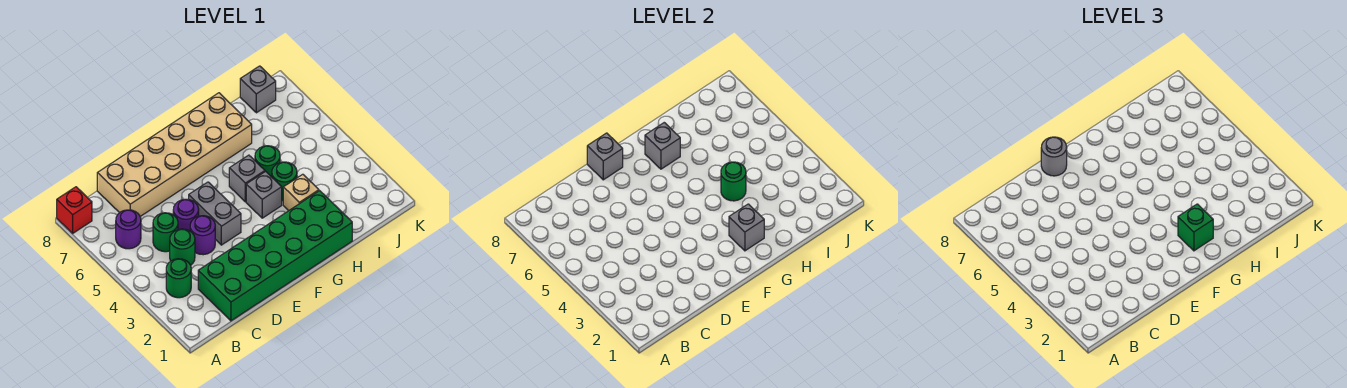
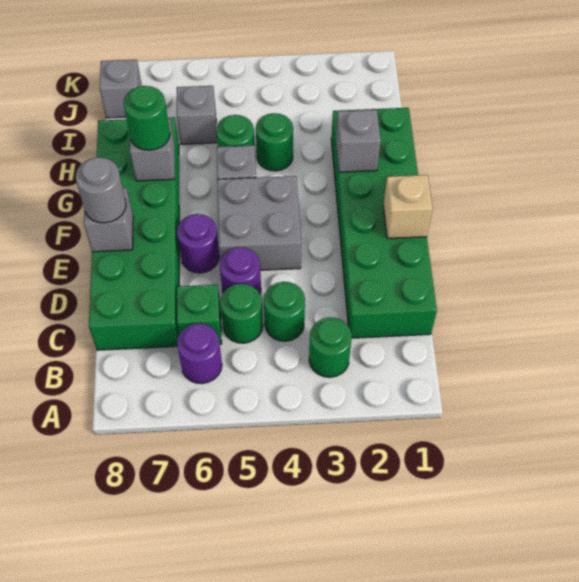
red 1x1 brick [57,187,92,233] -> none
tan 2x6 brick [97,93,252,216] -> green 2x6 brick [89,117,179,350]
purple 1x1 round brick [190,216,215,255] -> purple 1x1 round brick moved to [177,214,219,273]
grey 1x2 brick [189,182,241,245] -> grey 2x2 brick [217,176,301,270]
green 1x1 brick [1178,204,1213,251] -> green 1x1 brick moved to [177,285,222,344]
grey 1x1 brick [246,171,282,218] -> grey 1x1 brick moved to [177,86,217,144]
tan 1x1 brick [283,174,319,211] -> tan 1x1 brick moved to [383,175,433,239]
green 1x1 round brick [721,162,746,201] -> green 1x1 round brick moved to [123,86,170,150]

